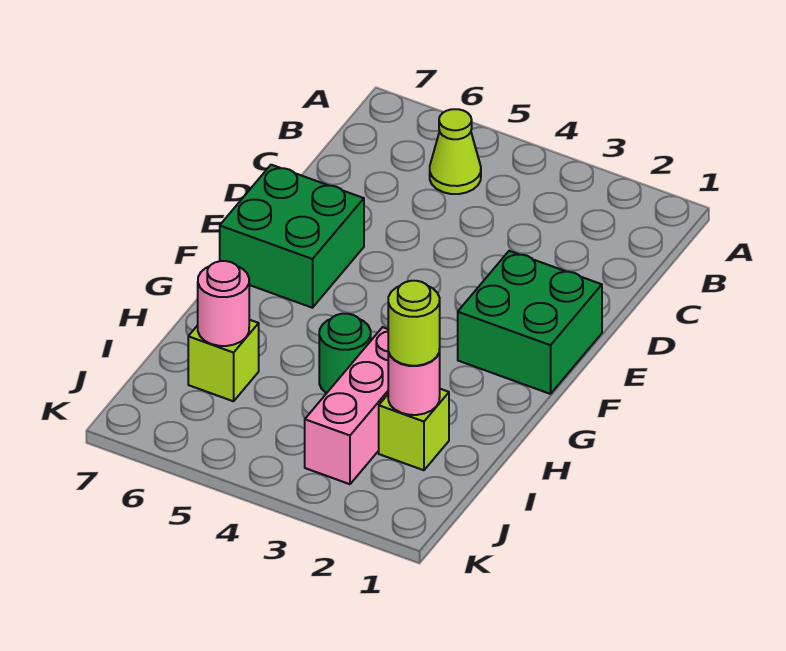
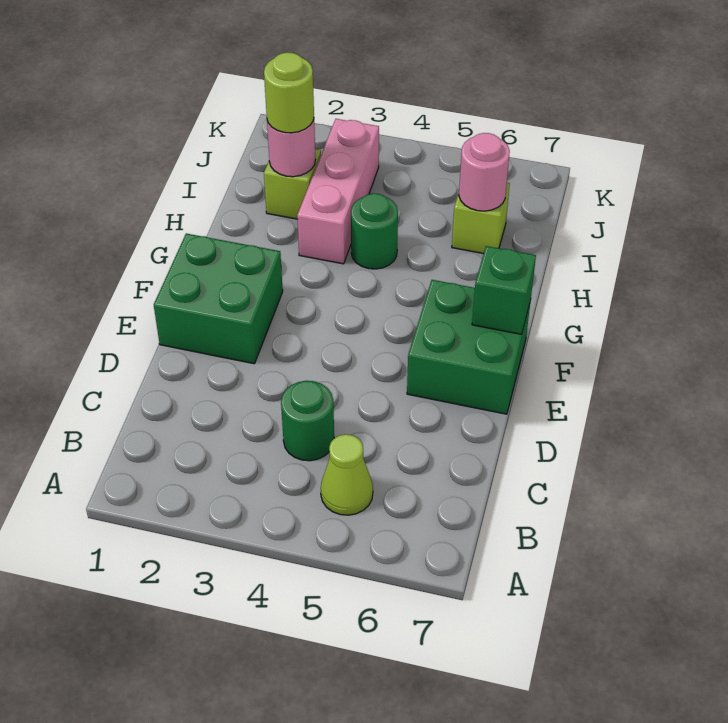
none -> green 1x1 round brick [281,381,334,461]
none -> green 1x1 brick [472,246,536,334]

